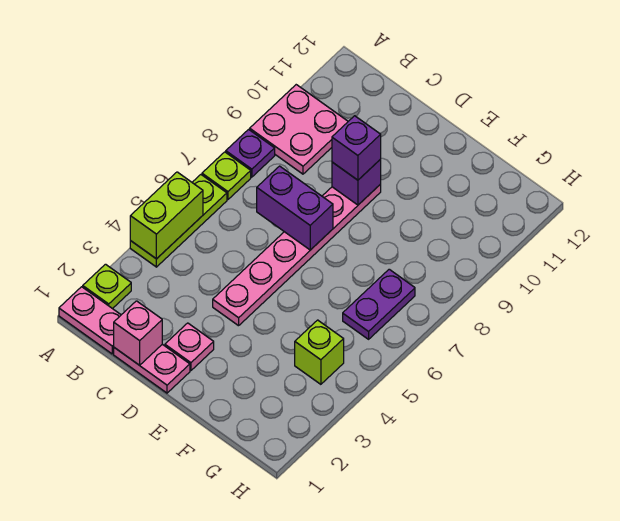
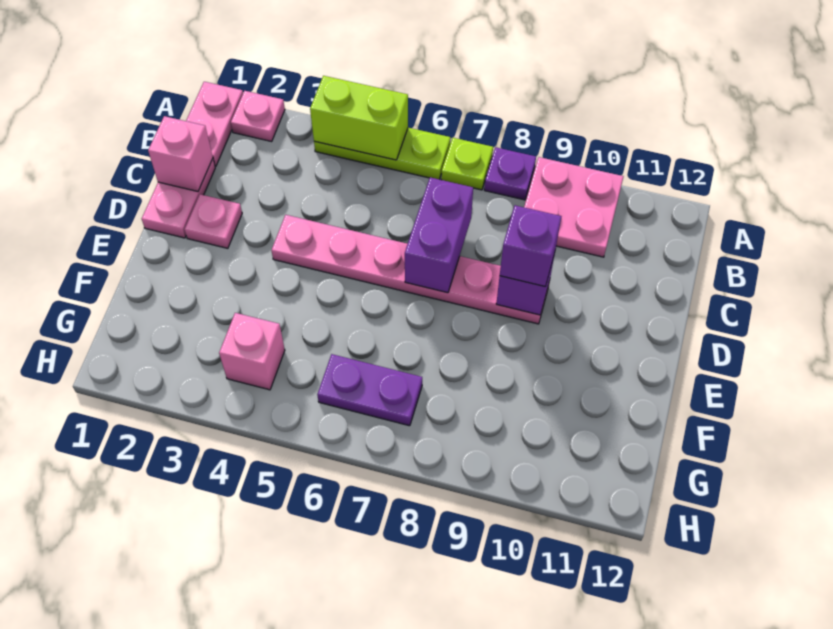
lime 1x1 plate [83,264,131,309] -> pink 1x1 plate [231,91,285,141]
lime 1x1 brick [295,320,344,384] -> pink 1x1 brick [219,313,285,390]

